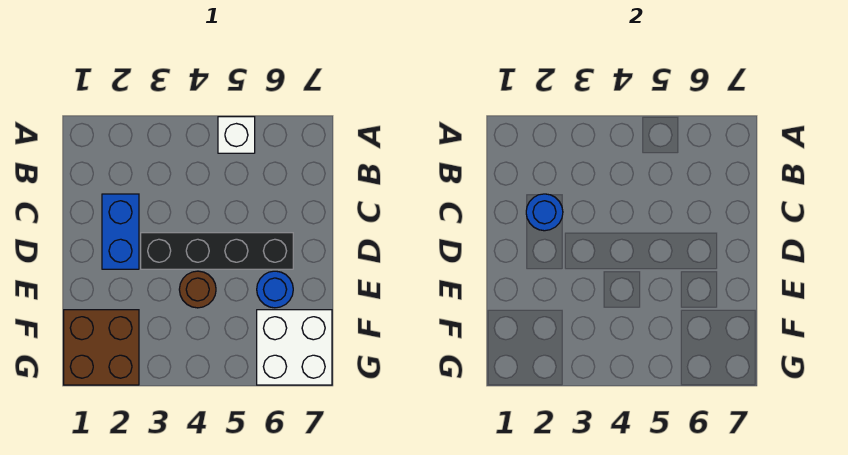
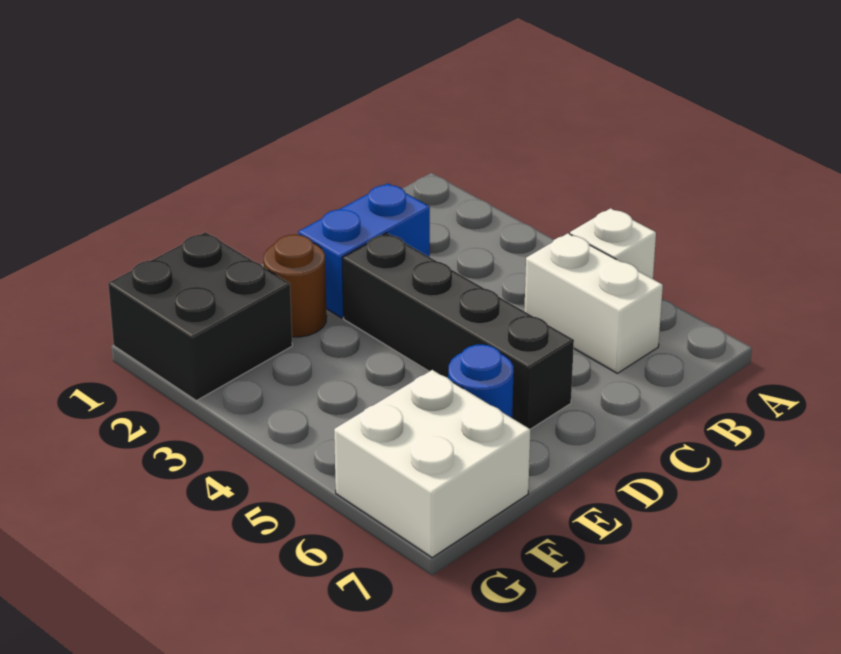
none -> white 1x2 brick [524,233,663,373]
blue 1x1 round brick [526,194,563,231] -> none
brown 1x1 round brick [179,271,216,308] -> brown 1x1 round brick moved to [264,235,327,337]
brown 2x2 brick [64,310,139,385] -> black 2x2 brick [108,232,292,401]

